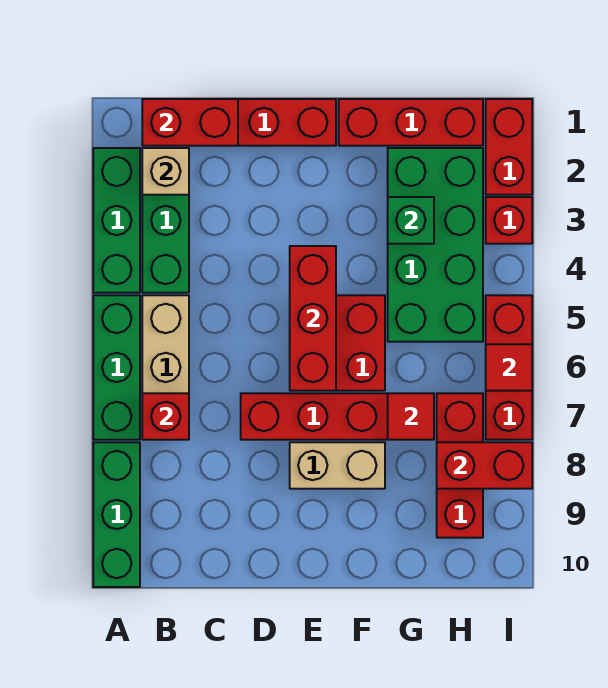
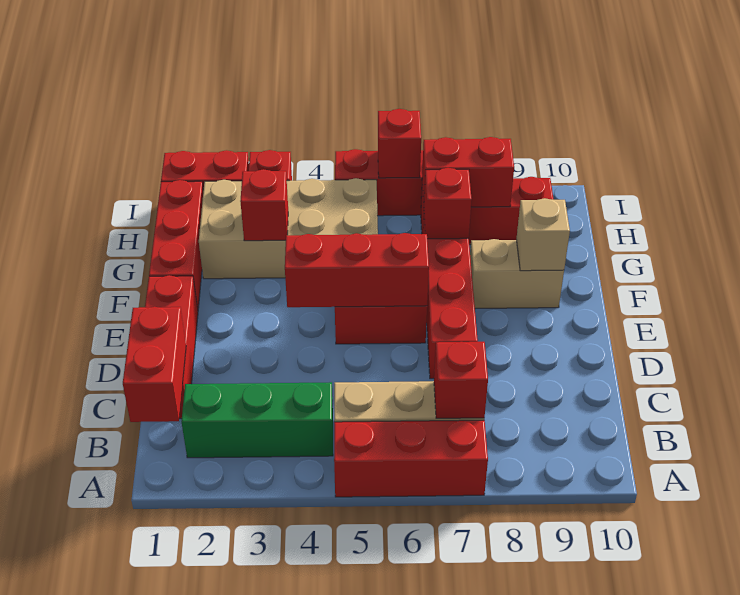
green 1x3 brick [93,148,140,293] -> none
green 1x3 brick [93,295,140,440] -> red 1x3 brick [334,420,488,497]
green 1x3 brick [93,442,140,587] -> none
tan 1x1 brick [142,148,189,195] -> tan 1x1 brick moved to [516,198,570,271]
tan 1x2 brick [290,442,385,489] -> tan 1x2 brick turned to [470,239,564,309]
green 2x4 brick [388,148,483,342] -> tan 2x4 brick [199,178,378,279]
green 1x1 brick [388,197,434,244] -> red 1x1 brick [240,169,288,241]
red 1x1 tile [388,393,434,440] -> red 1x1 brick [424,168,472,239]
red 1x2 brick [437,442,532,489] -> red 1x2 brick turned to [422,137,514,207]
red 1x1 tile [486,344,532,391] -> red 1x1 brick [378,109,421,178]

